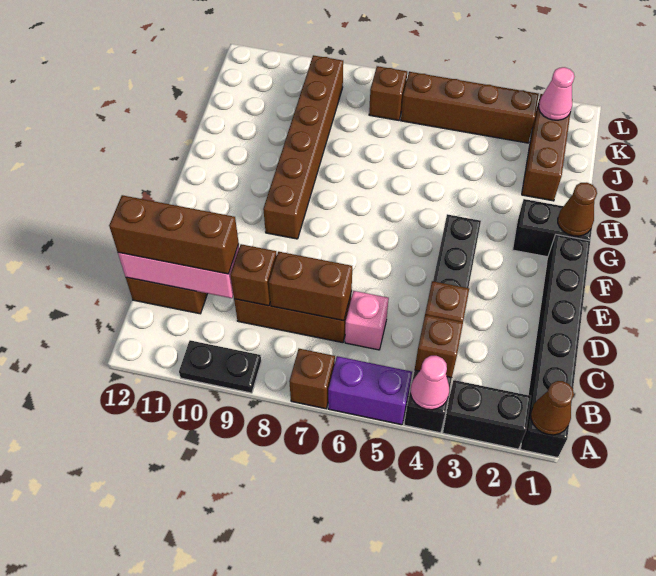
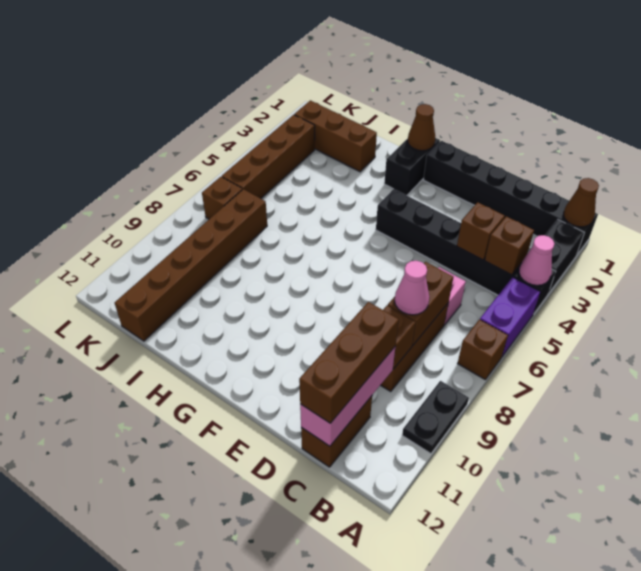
brown 1x6 brick [263,55,343,239] -> brown 1x6 brick turned to [115,189,267,341]
pink 1x1 cone [539,67,575,120] -> pink 1x1 cone moved to [395,261,429,315]

